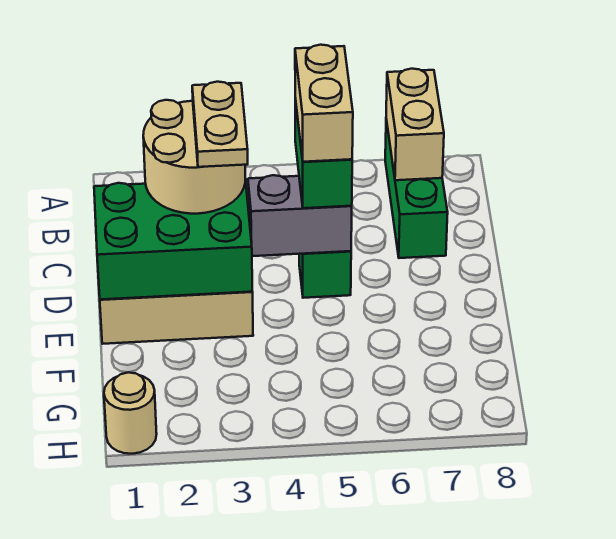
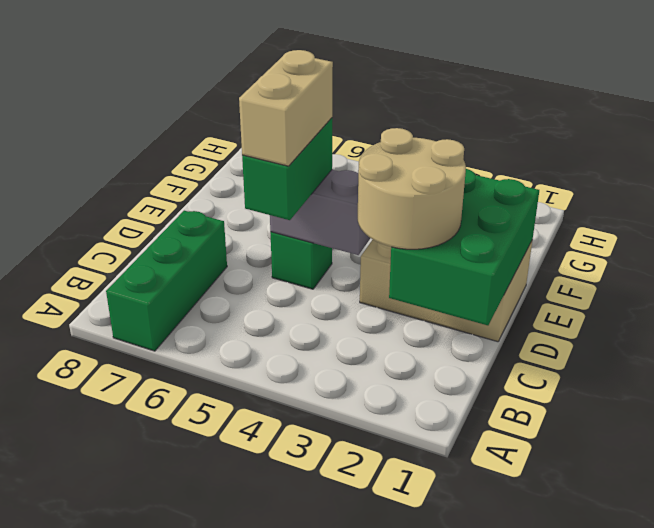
tan 1x2 brick [386,69,444,180] -> none
tan 1x2 plate [192,82,248,167] -> none
green 2x3 brick [94,179,252,300] -> green 2x3 brick turned to [389,169,539,325]
tan 1x1 round brick [104,372,157,454] -> none

